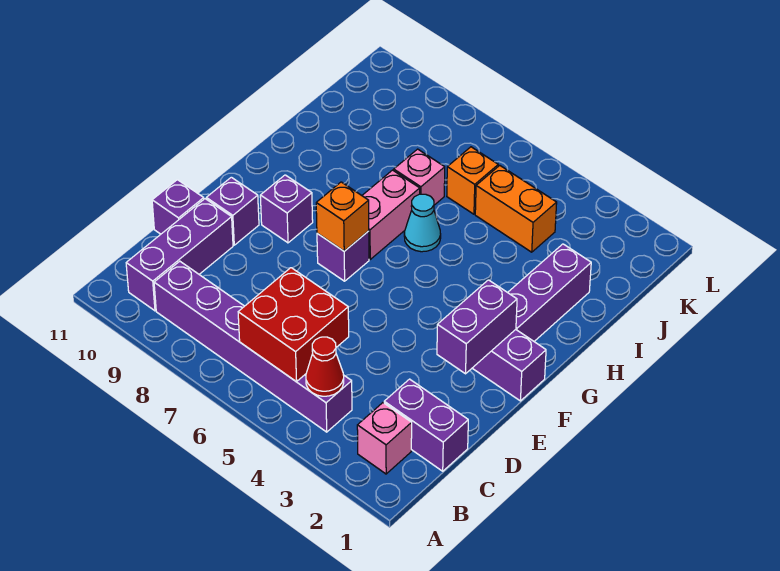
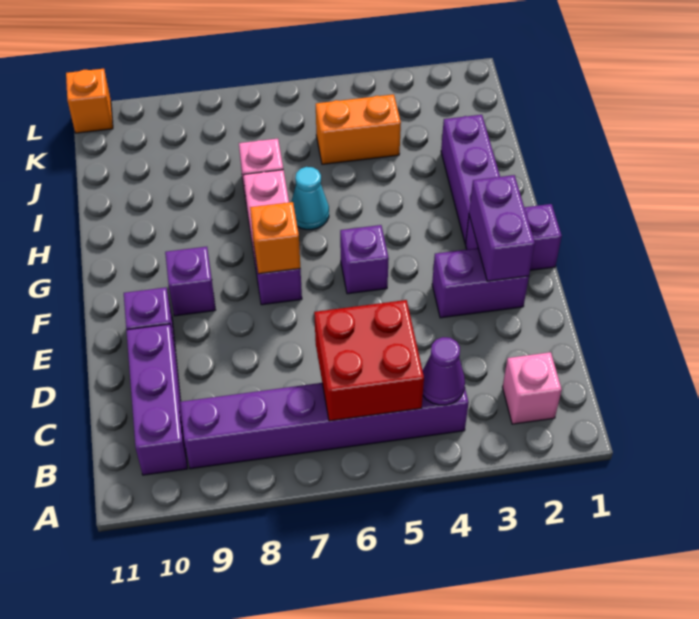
red 1x1 cone [306,337,344,396] -> purple 1x1 cone [423,337,465,405]
purple 1x2 brick [384,379,468,471] -> purple 1x2 brick moved to [432,248,529,318]
purple 1x1 brick [152,180,204,234] -> purple 1x1 brick moved to [340,225,389,294]
orange 1x1 brick [447,147,498,214] -> orange 1x1 brick moved to [66,69,113,133]

